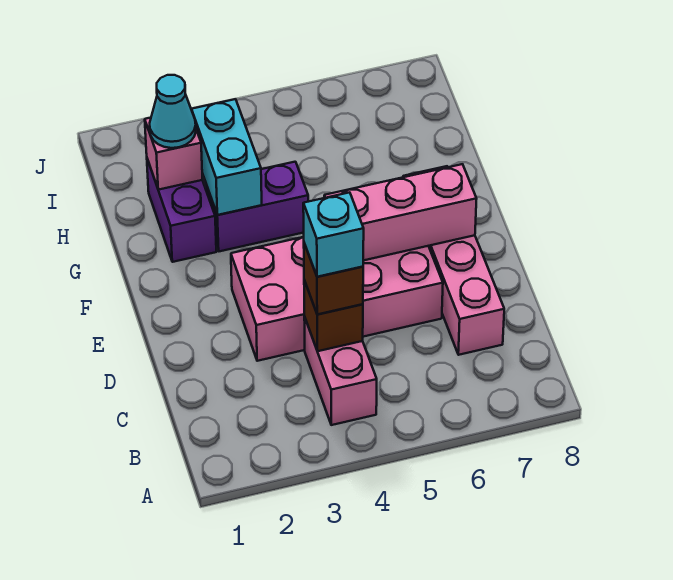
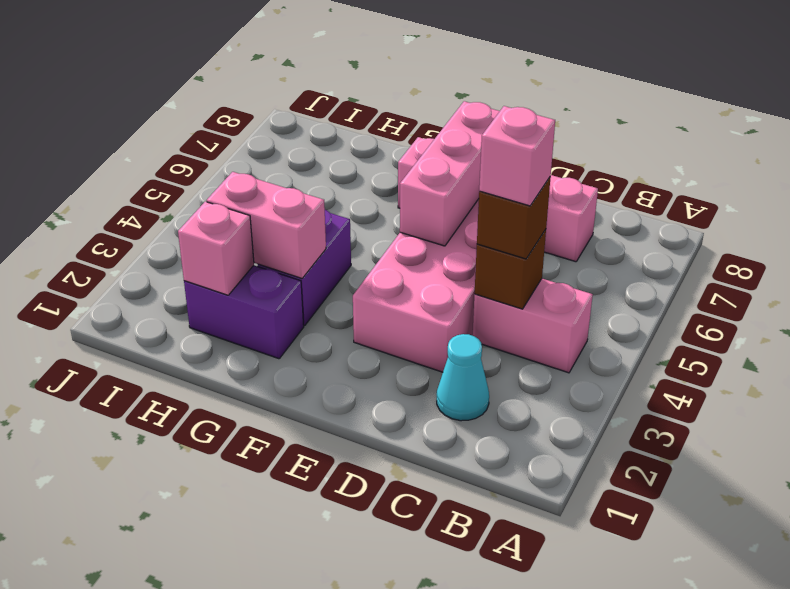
cyan 1x1 brick [303,192,364,277] -> pink 1x1 brick [479,106,555,206]
cyan 1x2 brick [191,99,262,215] -> pink 1x2 brick [207,172,326,278]
cyan 1x1 cone [150,75,196,148] -> cyan 1x1 cone moved to [437,334,489,421]

